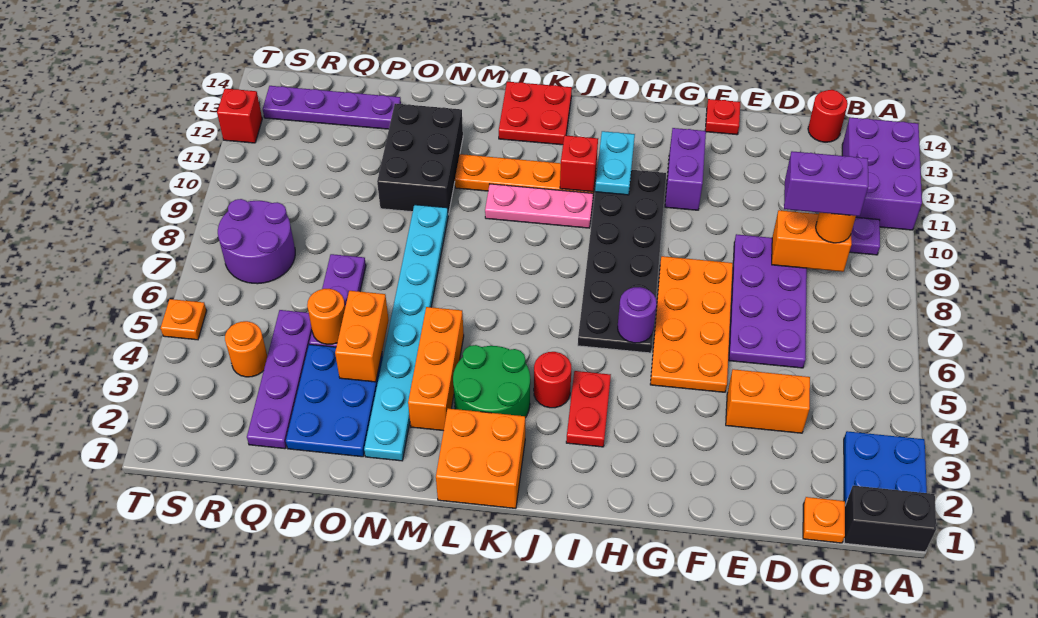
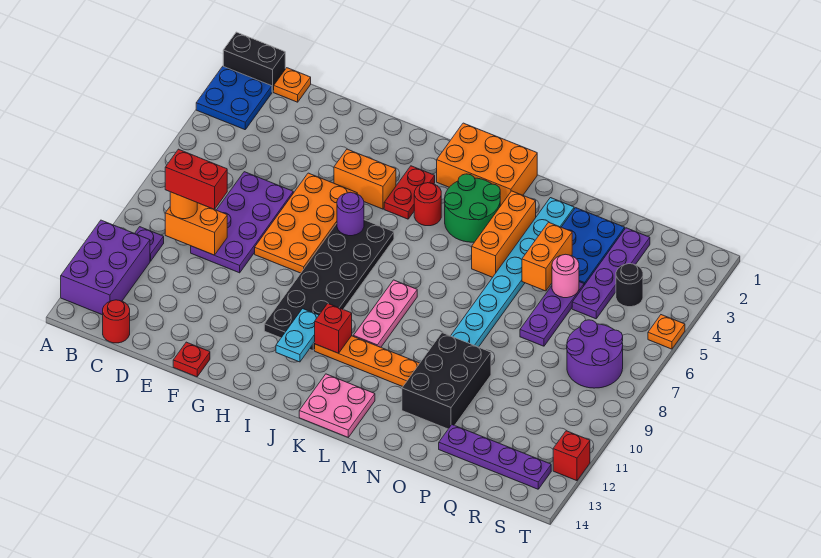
purple 1x2 brick [784,151,868,216] -> red 1x2 brick [165,149,227,209]
orange 1x2 brick [726,369,810,433] -> orange 1x2 brick moved to [334,149,396,209]
purple 1x2 brick [665,128,706,210] -> none
pink 1x3 plate [485,184,593,228] -> pink 1x3 plate turned to [353,280,417,347]
orange 2x2 brick [436,408,525,508] -> orange 2x3 brick [437,123,537,206]
red 2x2 plate [499,82,572,145] -> pink 2x2 plate [299,374,375,437]
orange 1x1 round brick [307,289,345,344] -> pink 1x1 round brick [552,254,579,298]
orange 1x1 round brick [225,321,267,377] -> black 1x1 round brick [616,264,643,307]

